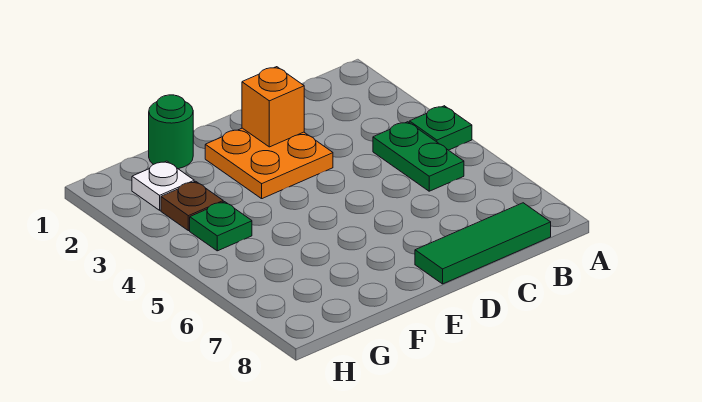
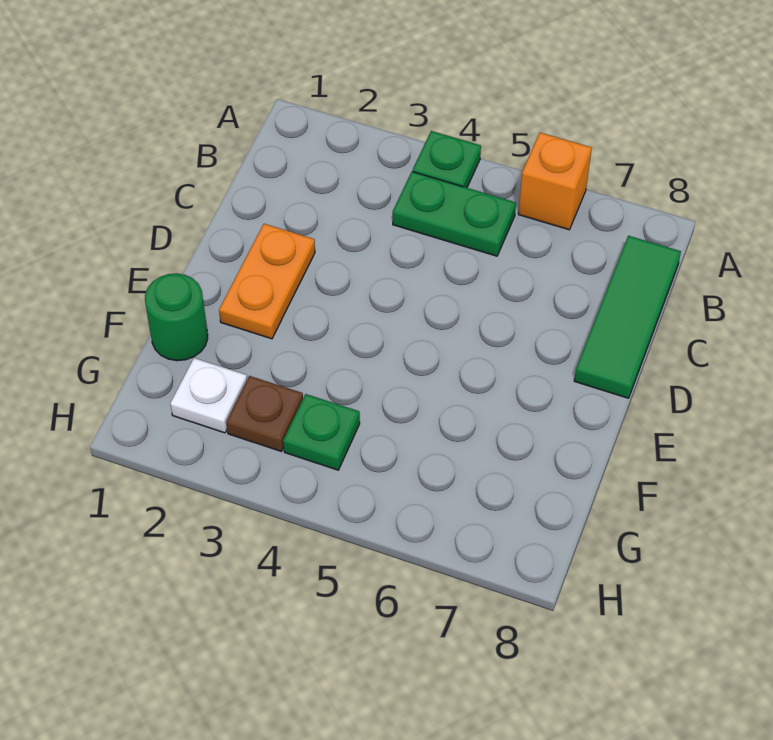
orange 2x2 plate [205,128,333,199] -> orange 1x2 plate [219,224,315,339]
orange 1x1 brick [242,67,304,147] -> orange 1x1 brick moved to [518,133,592,230]

